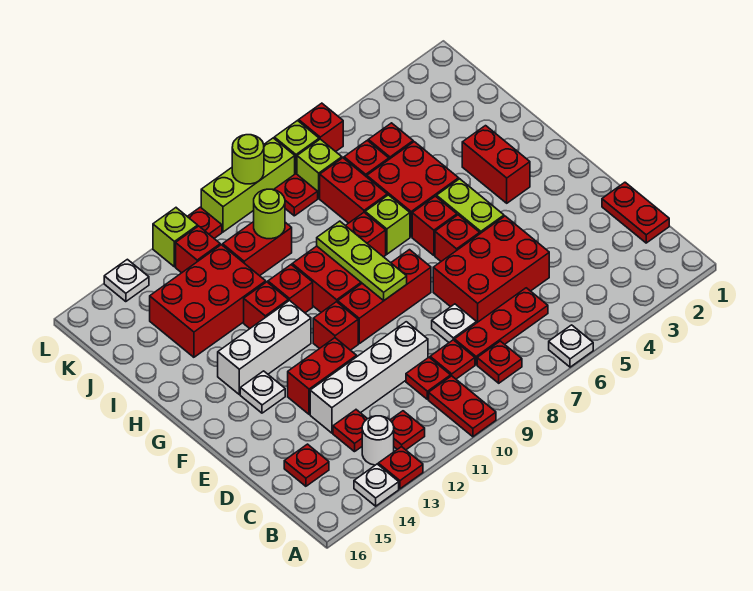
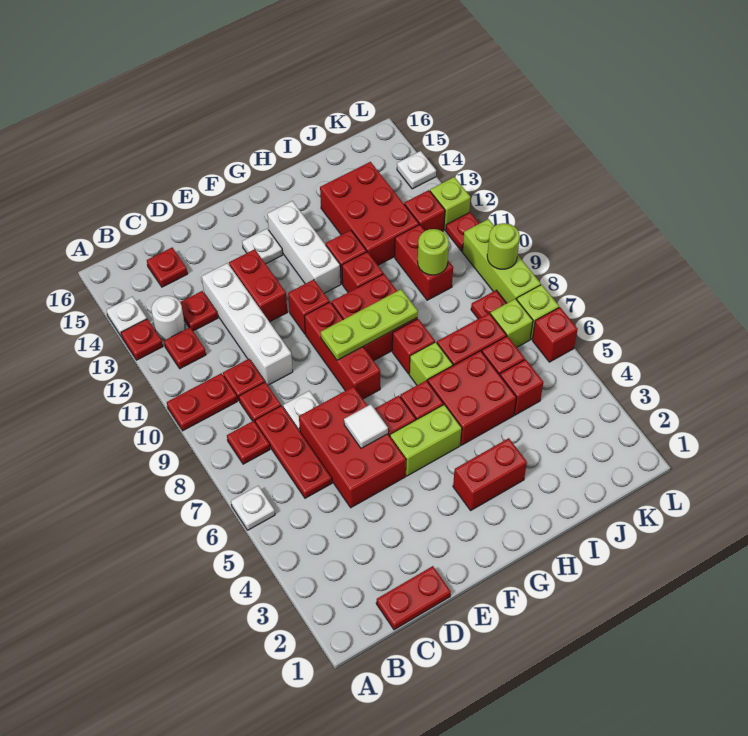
none -> white 1x1 tile [344,404,388,448]

